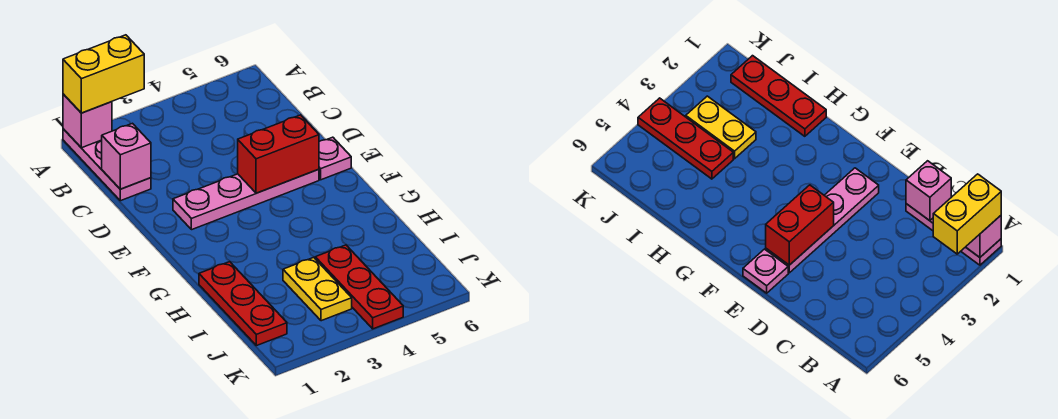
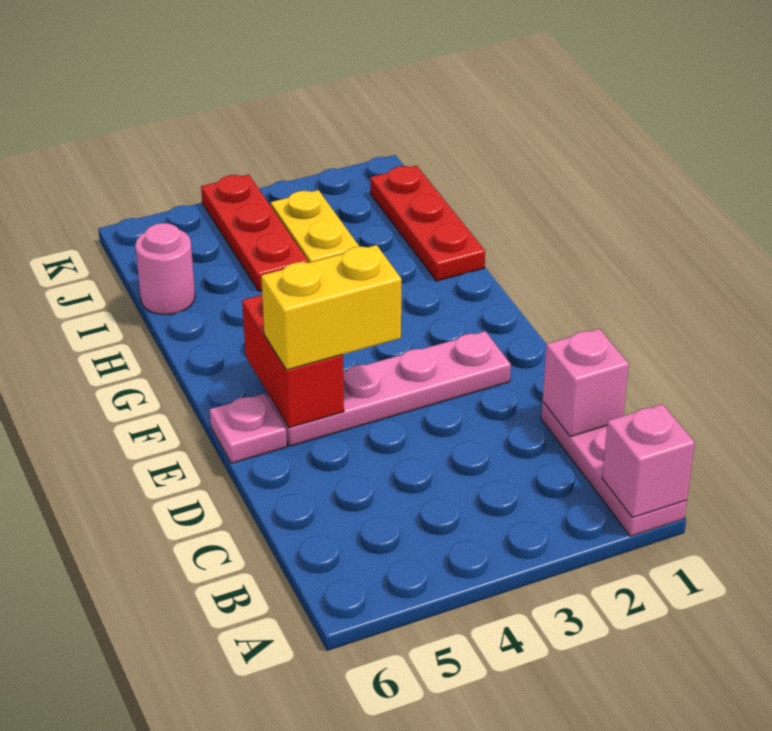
yellow 1x2 brick [63,35,144,113] -> yellow 1x2 brick moved to [261,245,401,370]
red 1x2 brick [238,115,319,193] -> red 1x2 brick turned to [242,295,344,428]
none -> pink 1x1 round brick [135,223,195,315]

